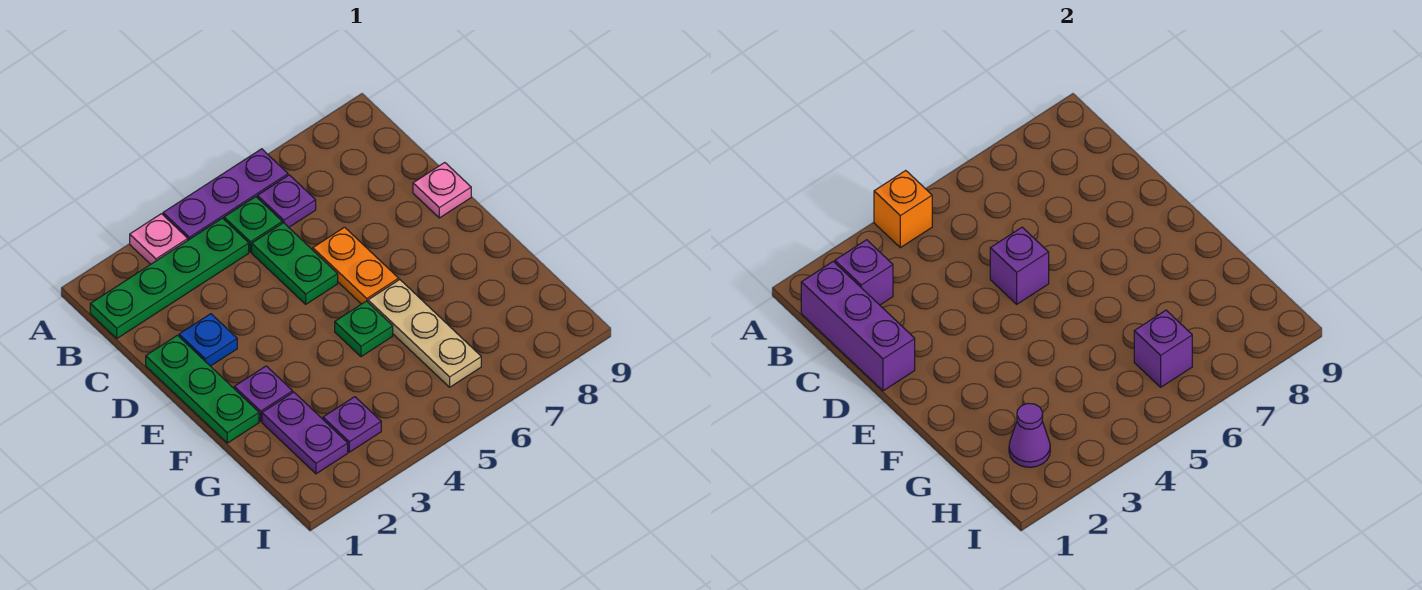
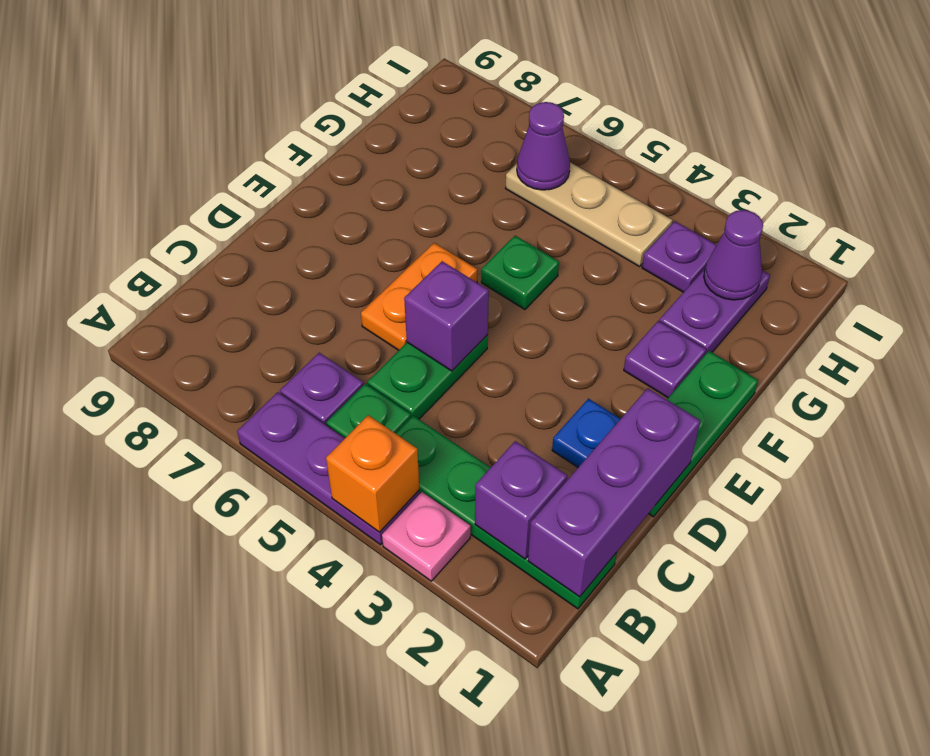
pink 1x1 plate [413,163,471,218] -> none
tan 1x3 plate [368,280,481,387] -> tan 1x3 plate turned to [506,162,672,267]
purple 1x1 brick [1134,310,1192,387] -> purple 1x1 cone [517,102,570,190]

